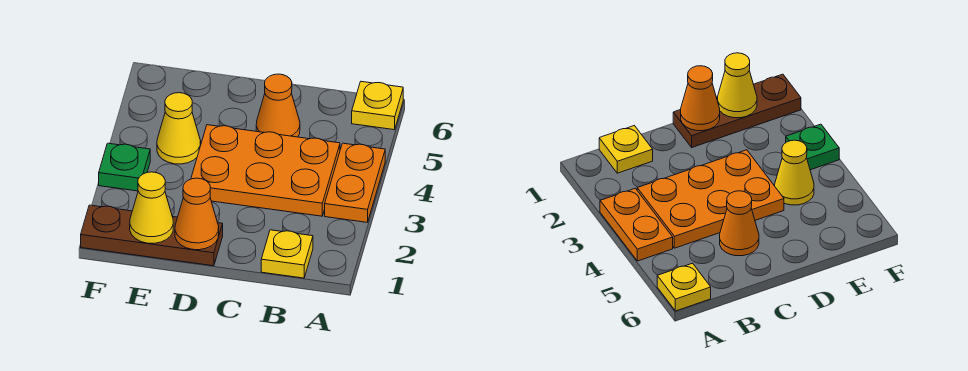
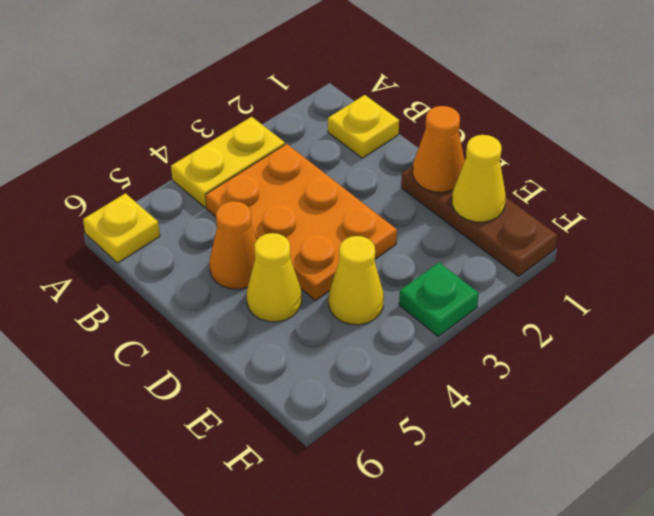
orange 1x2 plate [325,143,385,222] -> yellow 1x2 plate [171,117,285,208]
none -> yellow 1x1 cone [247,233,302,322]

